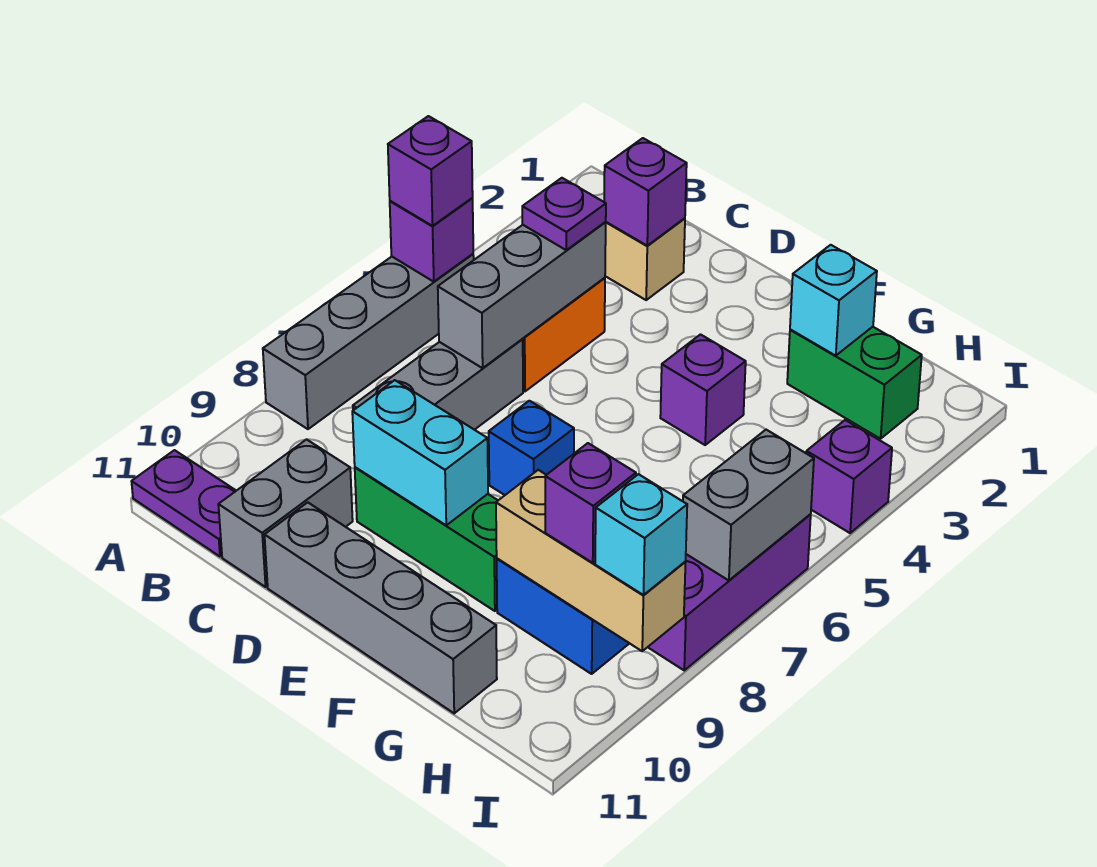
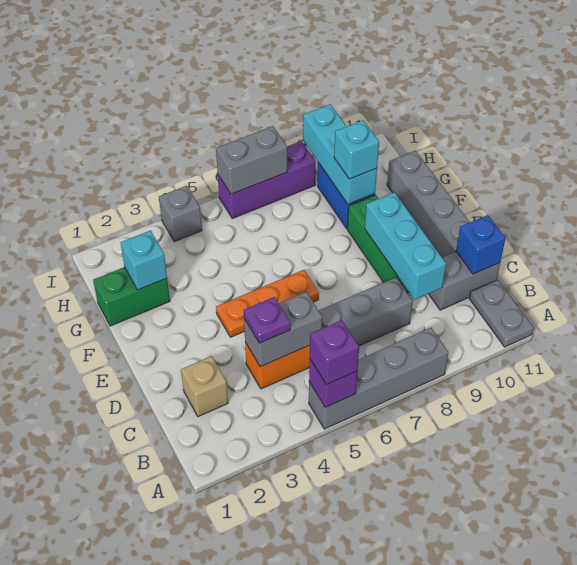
purple 1x2 plate [131,450,236,556] -> grey 1x2 plate [470,280,533,347]
purple 1x1 brick [604,138,687,246] -> none
grey 1x3 brick [438,222,606,368] -> grey 1x2 brick [244,292,322,367]
cyan 1x2 brick [352,380,488,525] -> cyan 1x3 brick [365,192,446,300]
none -> orange 1x3 plate [216,270,319,337]
blue 1x1 brick [489,401,574,495] -> blue 1x1 brick moved to [456,215,505,274]
purple 1x1 brick [660,335,746,445] -> none
green 1x2 brick [787,327,922,439] -> green 1x2 brick turned to [93,267,170,326]
tan 1x3 brick [496,470,686,651] -> cyan 1x3 brick [303,104,377,204]
purple 1x1 brick [545,443,636,563] -> none
purple 1x1 brick [806,420,892,533] -> grey 1x1 brick [159,186,202,242]
cyan 1x1 brick [595,474,687,595] -> cyan 1x1 brick moved to [334,120,379,179]

